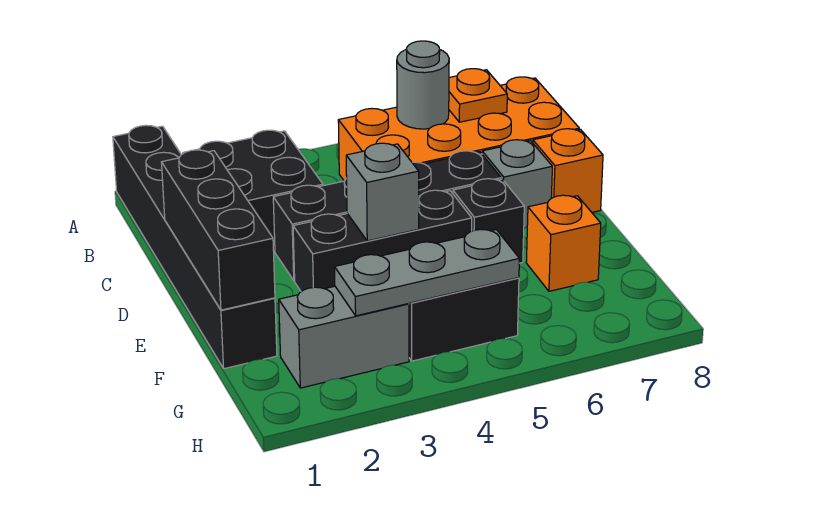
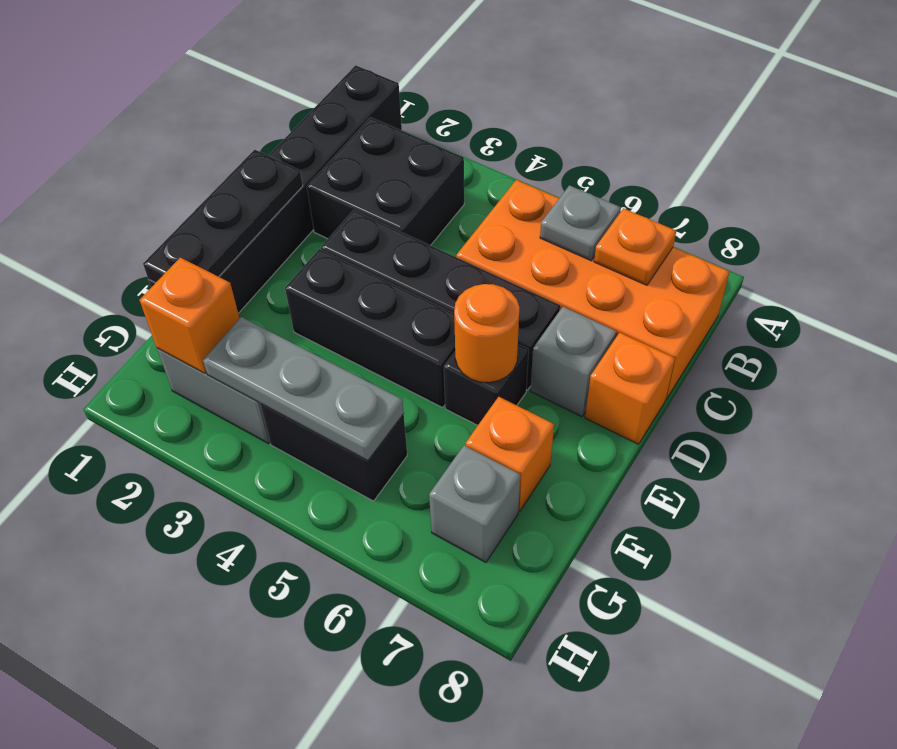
grey 1x1 round brick [397,41,449,129] -> grey 1x1 plate [540,185,621,261]
black 1x3 brick [161,150,275,310] -> black 1x3 plate [143,150,303,283]
grey 1x1 brick [346,143,419,241] -> grey 1x1 brick moved to [429,445,520,562]
none -> orange 1x1 round brick [454,284,519,383]
none -> orange 1x1 brick [140,258,240,373]

